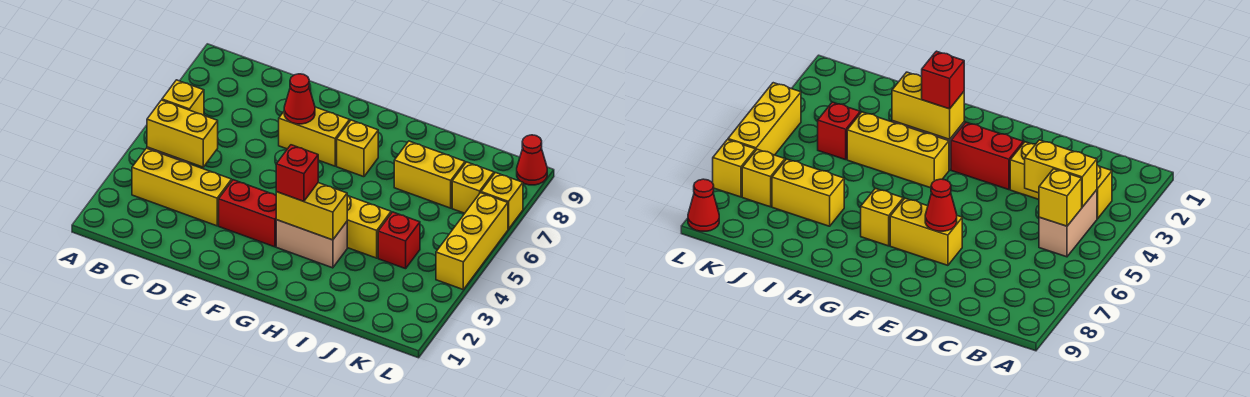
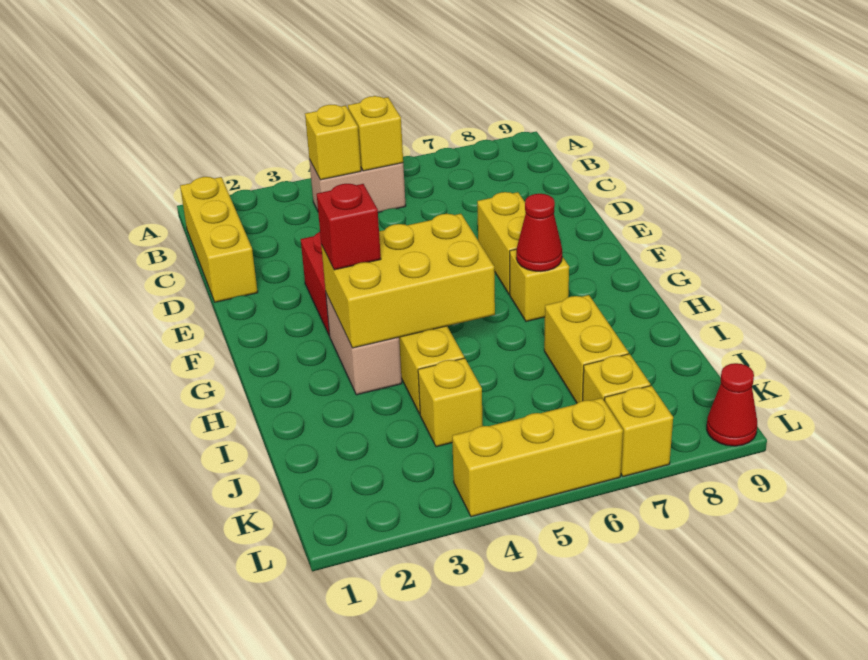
yellow 1x3 brick [132,148,232,226] -> yellow 1x3 brick moved to [180,177,258,302]
yellow 1x2 brick [147,100,218,167] -> yellow 1x1 brick [305,105,361,180]
red 1x1 cone [284,74,315,124] -> red 1x1 cone moved to [516,194,562,271]
yellow 1x2 brick [276,183,347,240] -> yellow 2x3 brick [321,214,495,348]
red 1x1 brick [378,212,420,269] -> yellow 1x1 brick [418,358,483,447]

